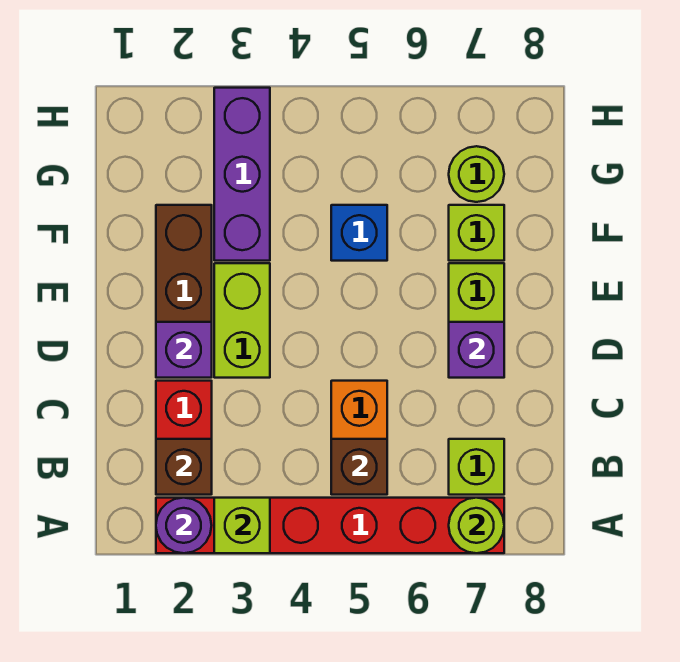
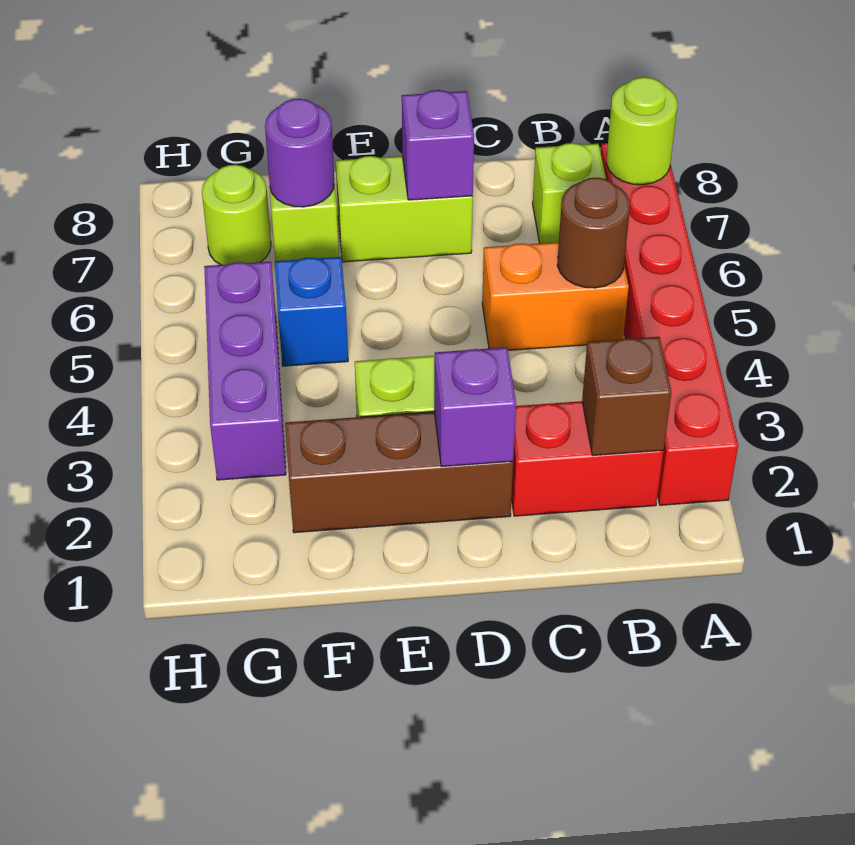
purple 1x1 round brick [156,498,212,553] -> purple 1x1 round brick moved to [265,99,334,207]
lime 1x1 brick [214,498,270,553] -> none
brown 1x1 brick [331,439,387,495] -> brown 1x1 round brick [557,178,630,288]
purple 1x3 brick [214,88,270,261] -> purple 1x3 brick turned to [204,262,286,480]

